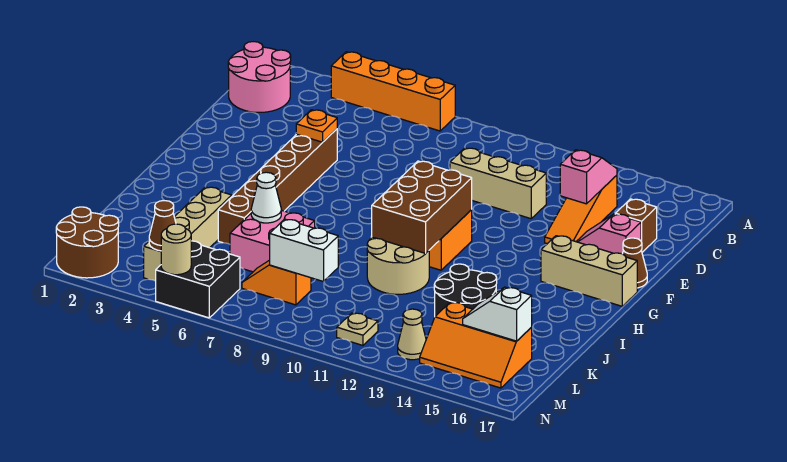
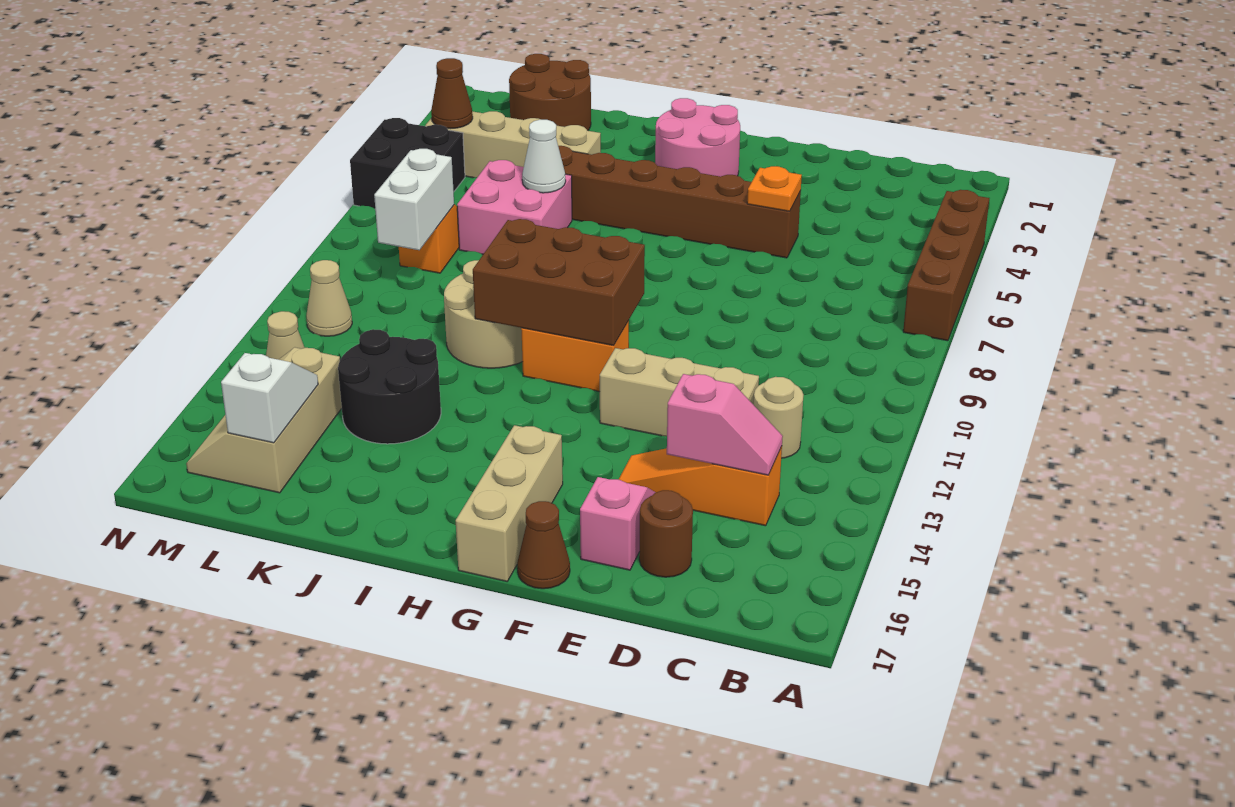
orange 1x4 brick [331,52,455,131] -> brown 1x4 brick [903,190,990,341]
pink 2x2 round brick [228,42,291,113] -> pink 2x2 round brick moved to [655,98,740,177]
tan 1x3 brick [450,148,546,219] -> tan 1x3 brick turned to [600,348,759,436]
brown 1x1 brick [616,199,657,252] -> brown 1x1 round brick [639,490,693,577]
orange 2x3 slope [420,302,532,388] -> tan 2x3 slope [186,347,342,493]
brown 2x2 round brick [56,207,119,278] -> brown 2x2 round brick moved to [509,54,591,131]
tan 1x1 plate [337,313,378,345] -> tan 1x1 cone [306,260,352,336]
tan 1x1 round brick [161,224,191,275] -> tan 1x1 round brick moved to [754,377,803,458]

